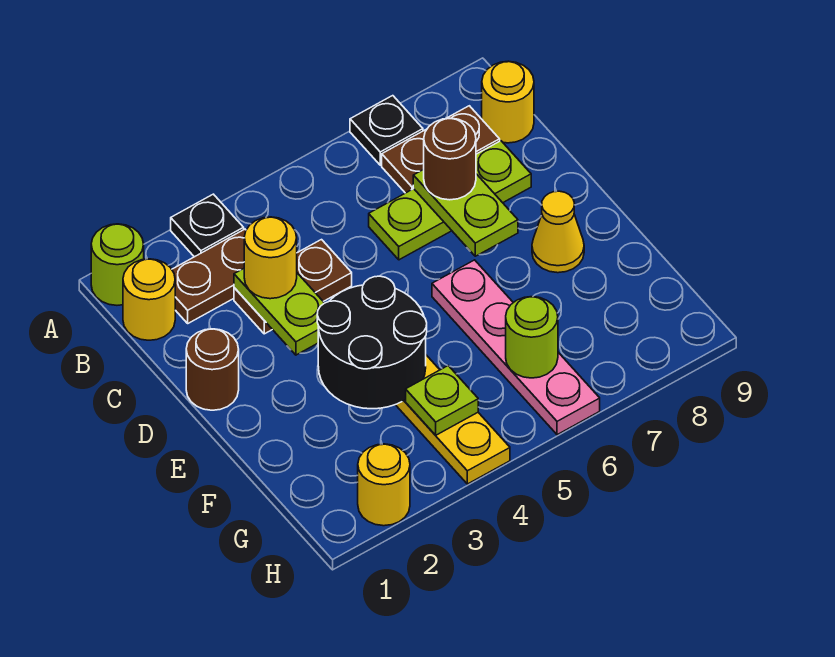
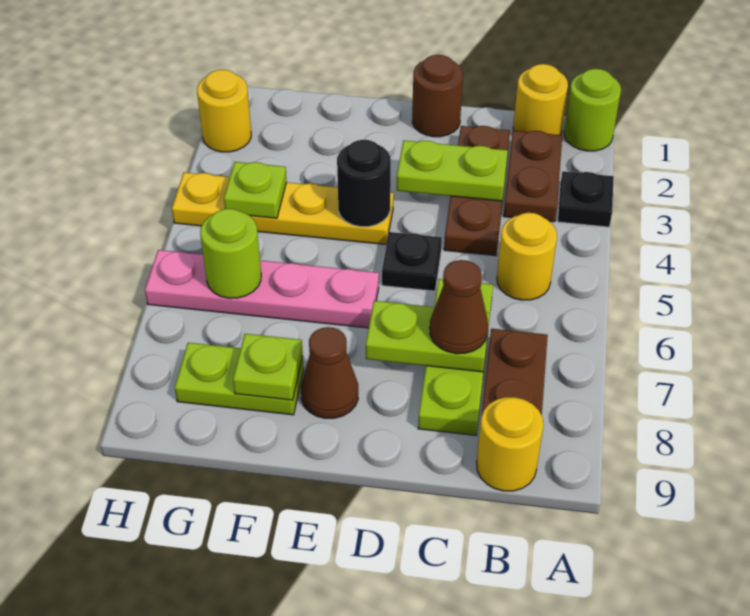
black 1x1 plate [350,96,423,165] -> black 1x1 plate moved to [382,232,442,291]
brown 1x2 plate [234,240,352,334] -> brown 1x3 plate [444,126,510,256]
yellow 1x1 round brick [244,217,297,299] -> yellow 1x1 round brick moved to [497,213,557,300]
brown 1x1 round brick [424,118,476,200] -> brown 1x1 cone [430,260,488,354]
black 2x2 round brick [317,276,427,409] -> black 1x1 round brick [337,140,391,227]
yellow 1x1 cone [532,191,584,273] -> brown 1x1 cone [301,327,358,418]
none -> lime 1x2 plate [175,343,304,415]
none -> lime 1x1 plate [233,334,303,400]

